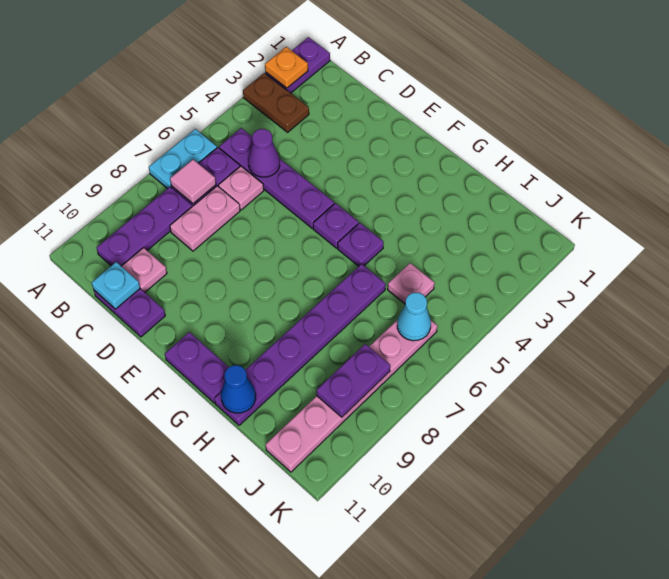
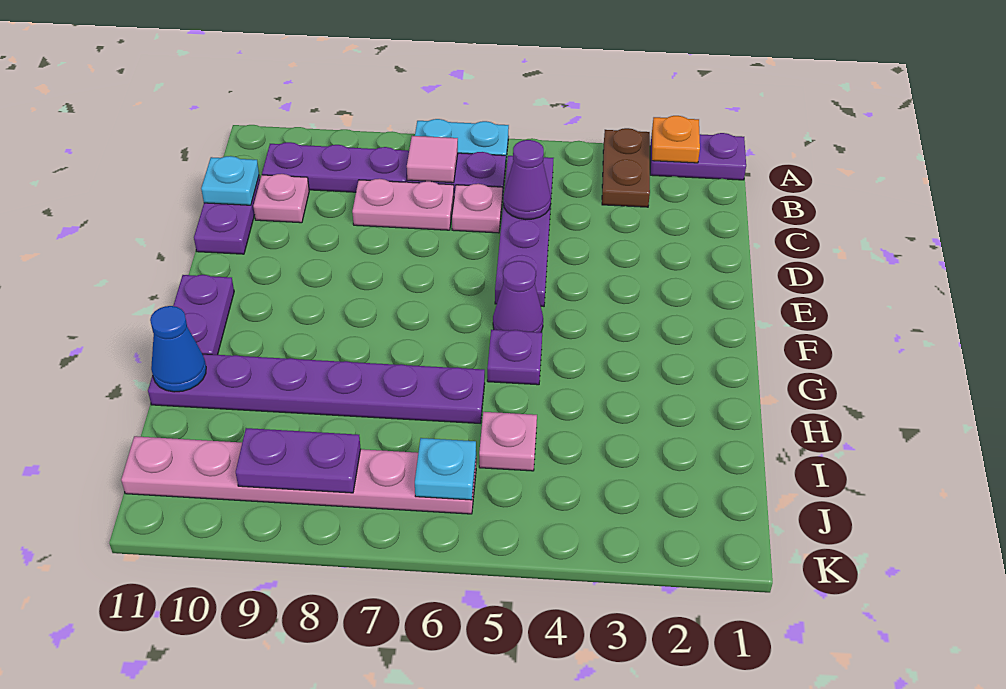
purple 1x1 plate [313,203,359,248] -> purple 1x1 cone [493,261,543,332]
cyan 1x1 cone [397,293,431,341] -> cyan 1x1 plate [415,438,476,500]

